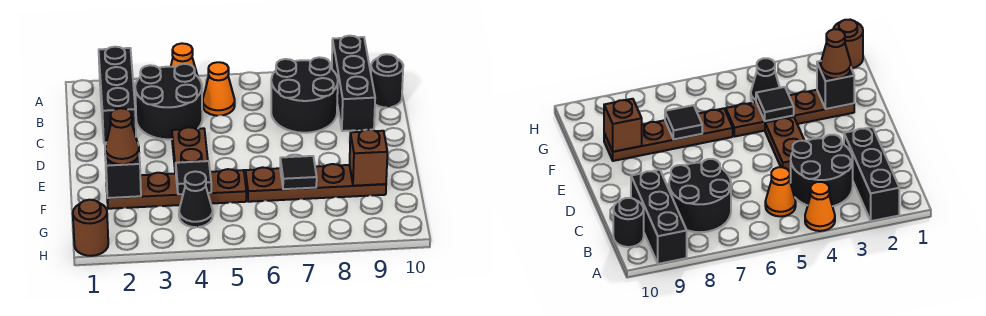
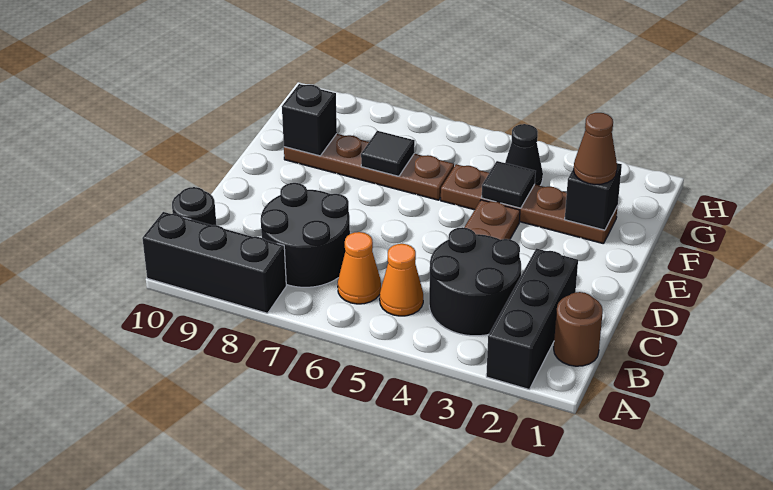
orange 1x1 cone [171,43,198,77] -> orange 1x1 cone moved to [338,232,381,304]
black 1x3 brick [332,36,375,131] -> black 1x3 brick turned to [142,212,286,313]
brown 1x1 brick [350,130,387,186] -> black 1x1 brick [282,84,337,156]
brown 1x1 round brick [73,200,108,256] -> brown 1x1 round brick moved to [554,292,603,366]

